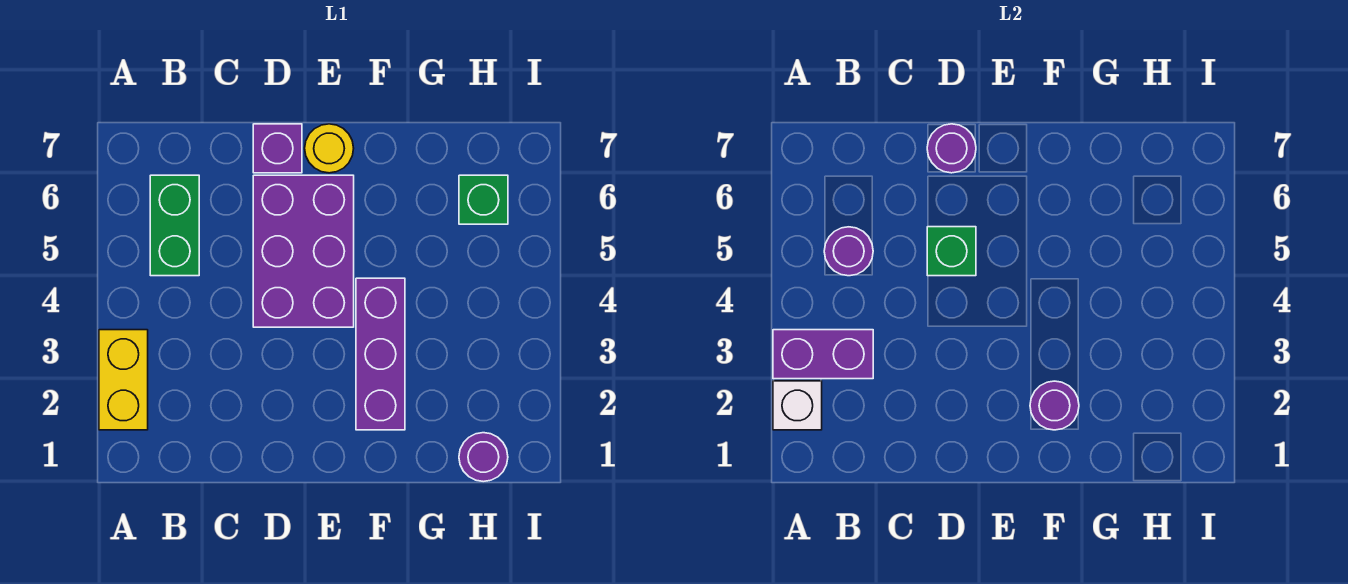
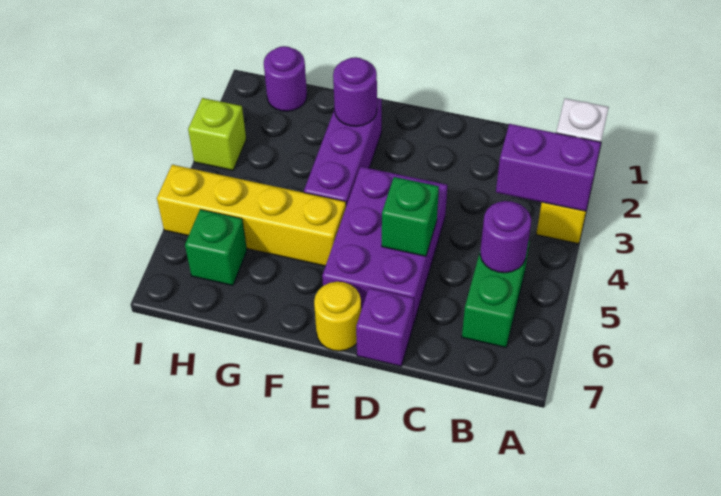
purple 1x1 round brick [927,124,976,173] -> none
none -> yellow 1x4 brick [157,165,346,266]
none -> lime 1x1 brick [188,98,246,170]

